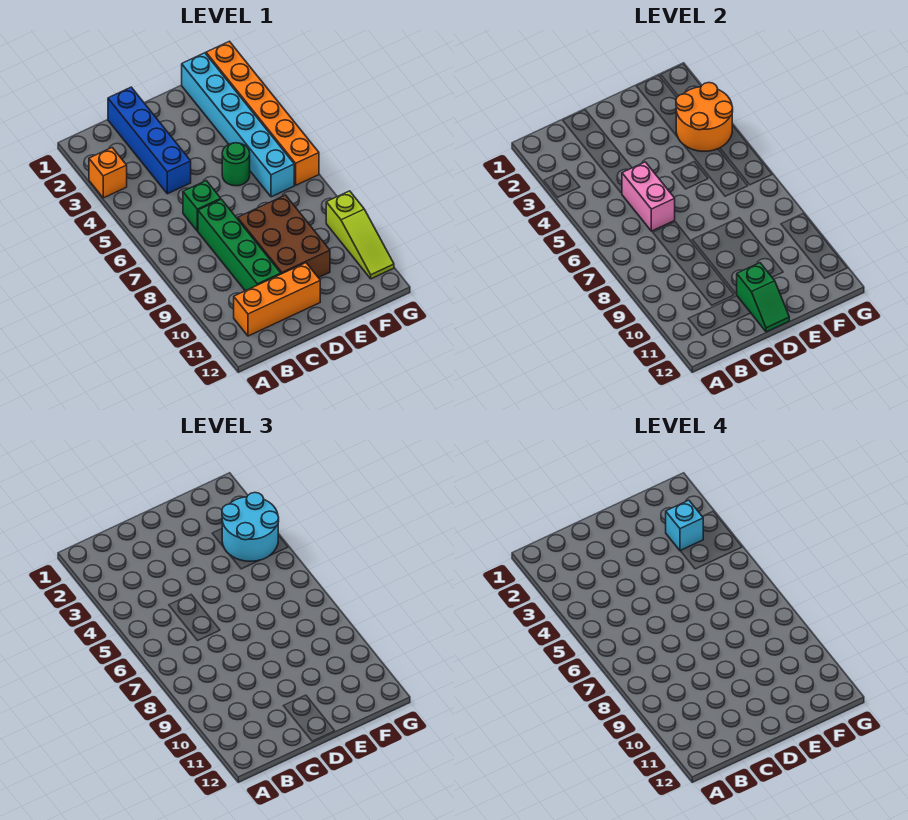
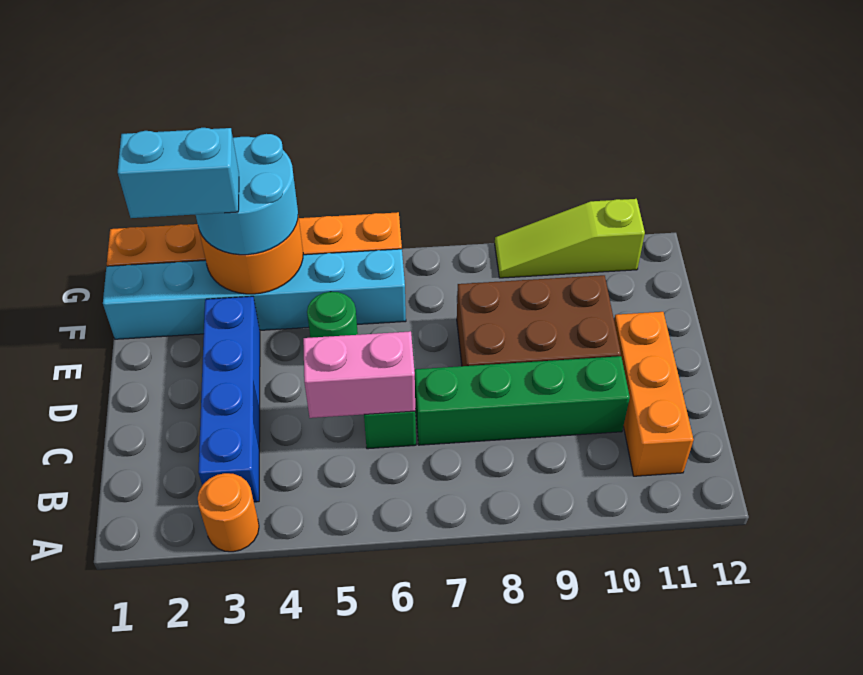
orange 1x1 brick [89,148,127,198] -> orange 1x1 round brick [198,473,259,552]
blue 1x4 brick [108,87,191,194] -> blue 1x4 brick turned to [198,296,260,502]
green 1x2 slope [737,263,789,332] -> none
cyan 1x1 brick [666,500,703,551] -> cyan 1x2 brick [118,128,239,218]
lime 1x3 slope [326,191,394,279] -> lime 1x3 slope turned to [495,199,645,278]

